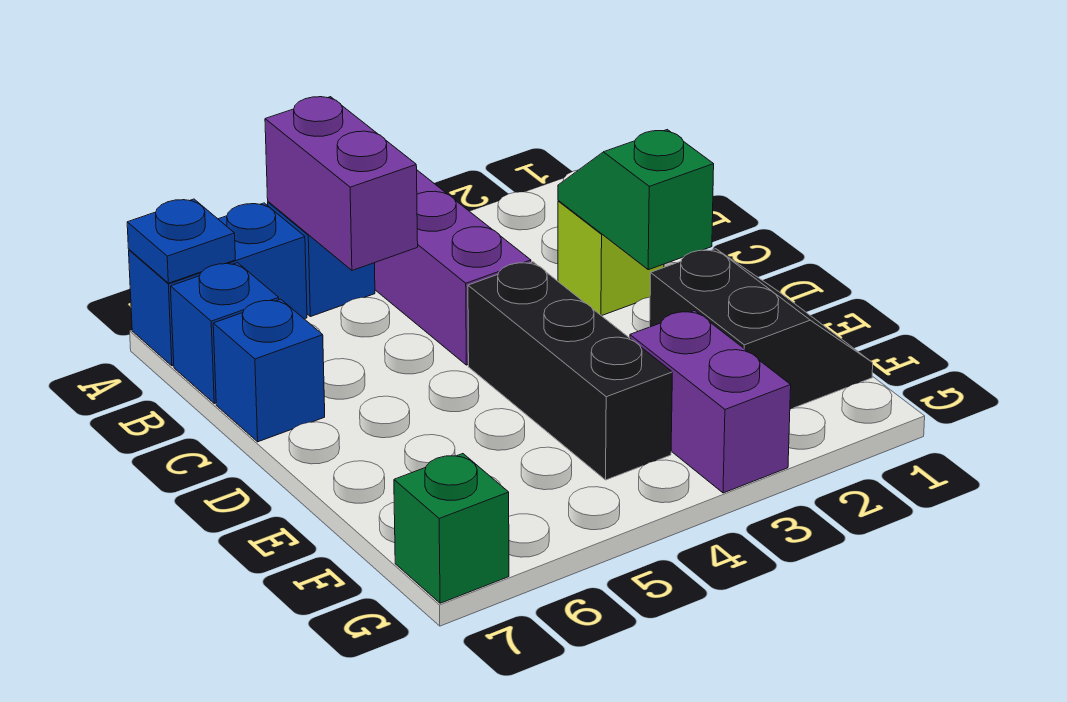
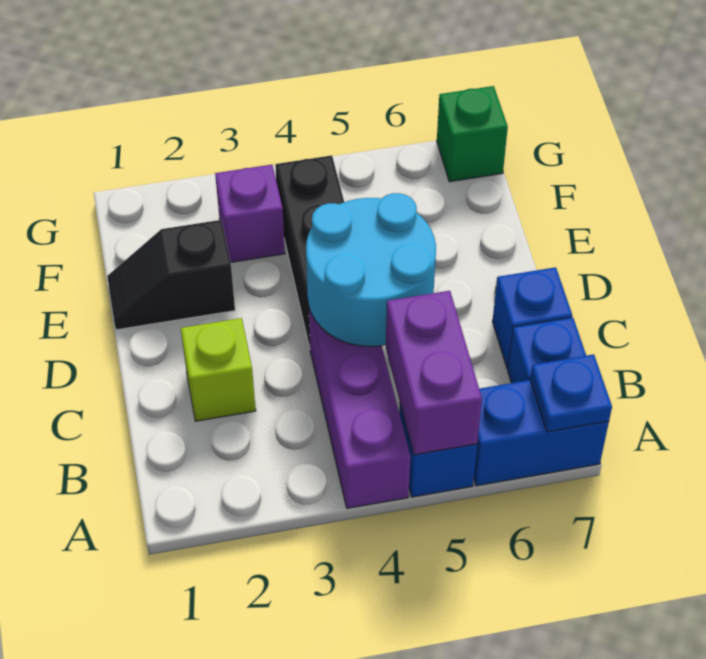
green 1x2 slope [558,130,714,270] -> none
none -> cyan 2x2 round brick [306,193,436,347]
black 2x2 slope [650,249,873,409] -> black 1x2 slope [107,220,235,330]
purple 1x2 brick [630,311,791,493] -> purple 1x1 brick [215,165,285,262]

